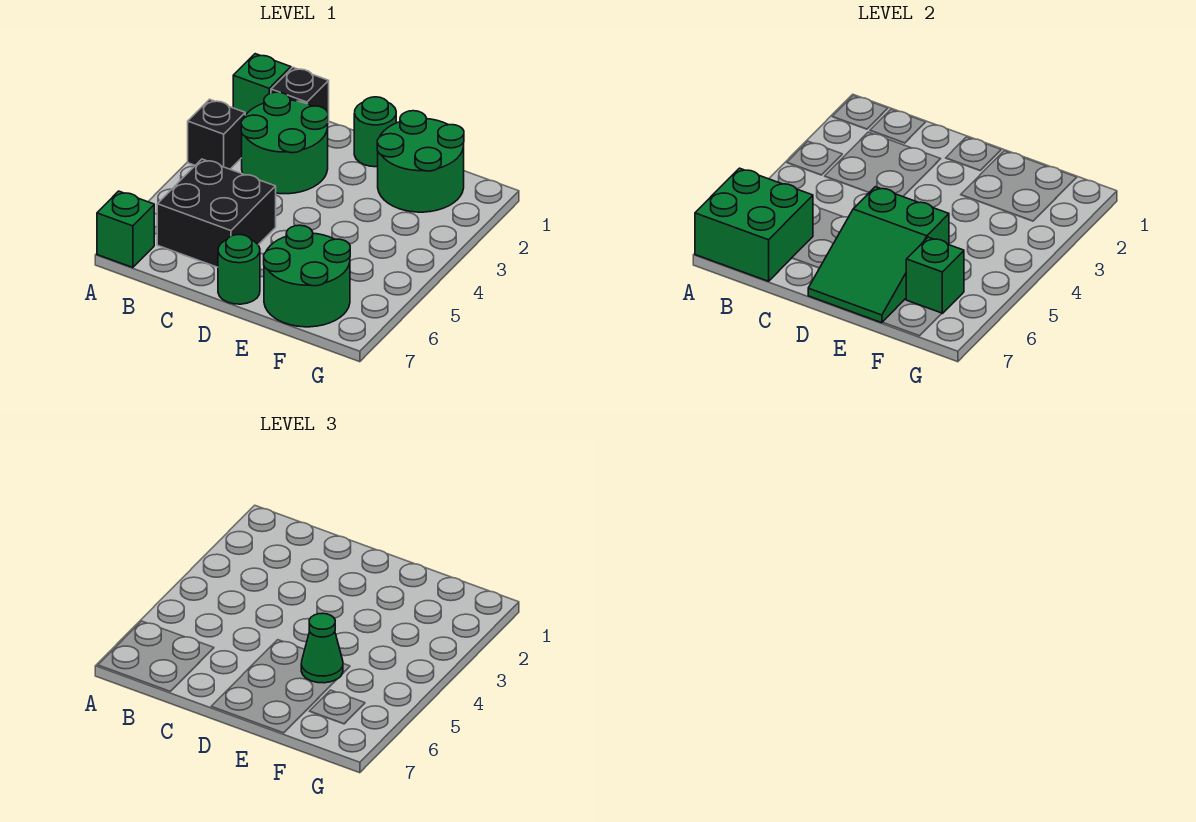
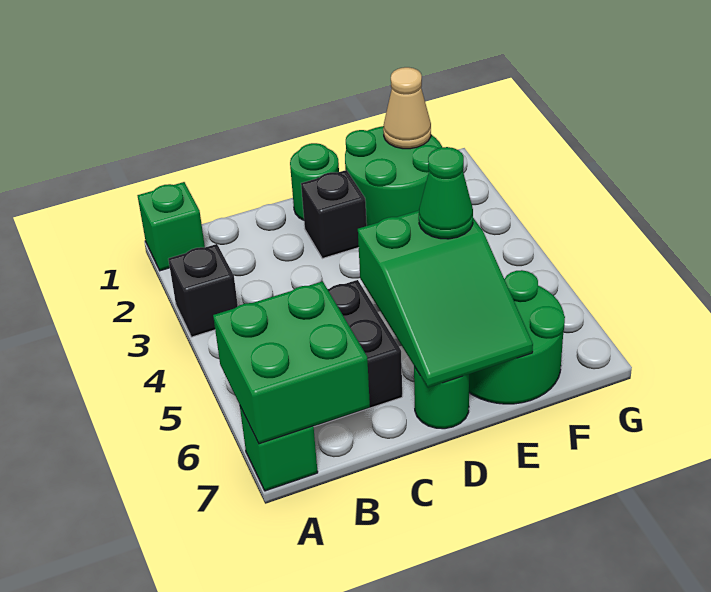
black 1x1 brick [271,67,329,122] -> black 1x1 brick moved to [301,170,367,259]
green 2x2 round brick [241,92,328,194] -> none
none -> tan 1x1 cone [383,67,431,149]
green 1x1 brick [906,237,964,313] -> none

